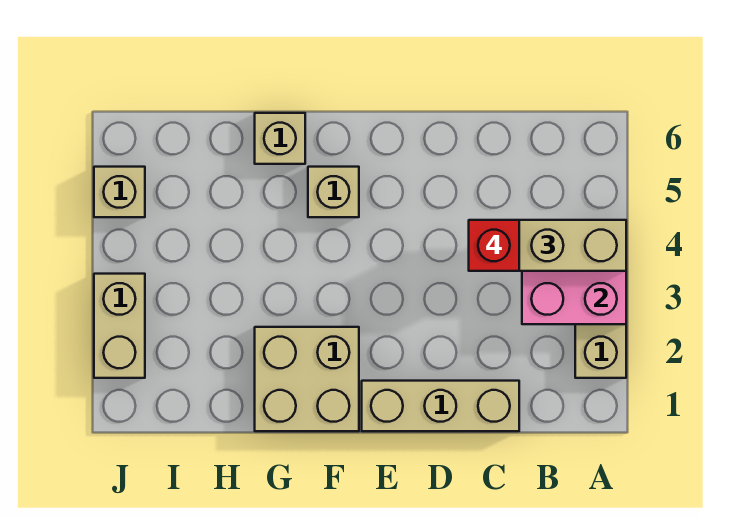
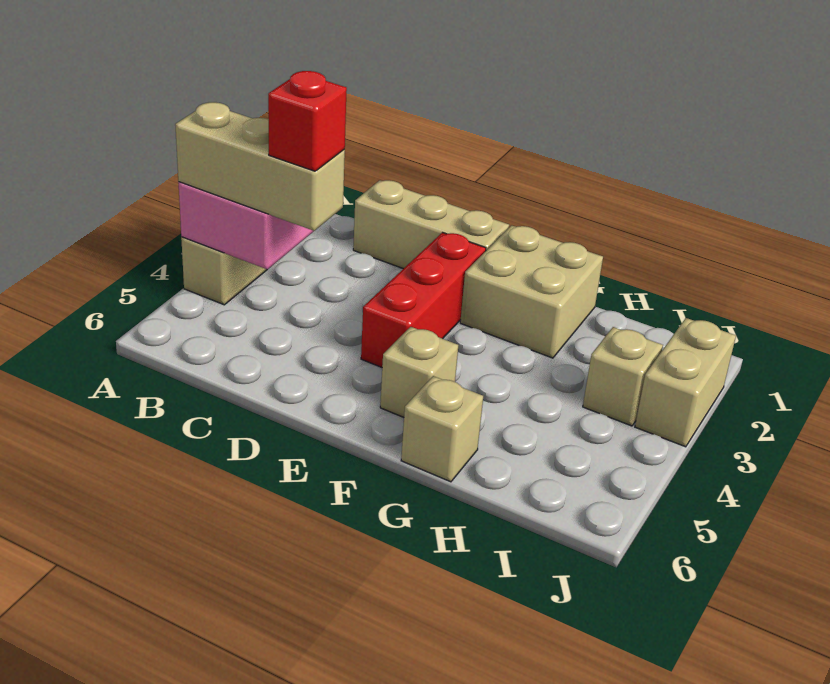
none -> red 1x3 brick [361,233,486,367]
tan 1x1 brick [94,167,145,217] -> tan 1x1 brick moved to [583,327,663,426]

